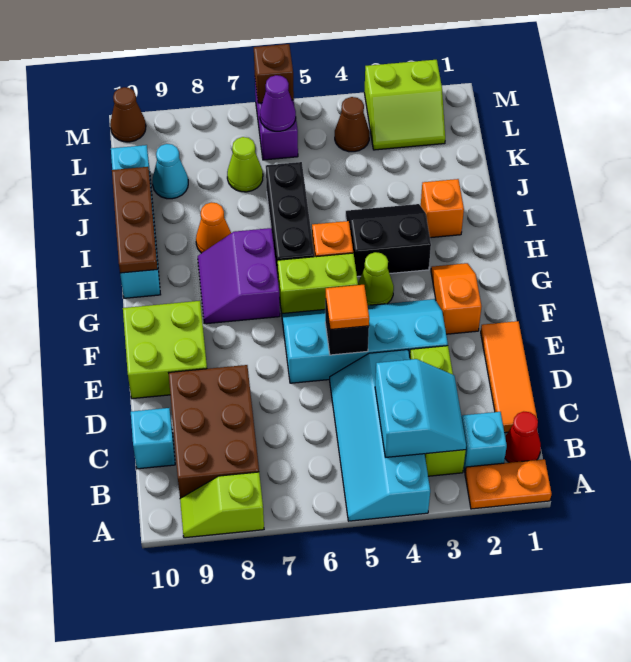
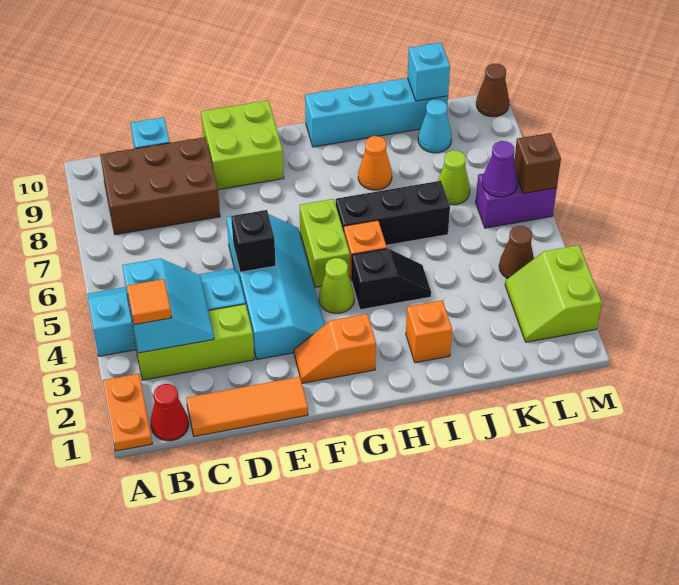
lime 1x2 slope [180,472,264,538] -> none
cyan 1x1 brick [462,412,507,471] -> cyan 1x1 brick moved to [408,43,450,101]
cyan 2x2 slope [375,359,466,457] -> cyan 2x2 slope turned to [122,259,214,353]
orange 1x1 tile [326,285,369,330] -> orange 1x1 tile moved to [127,279,172,325]
orange 1x2 slope [431,263,482,334] -> orange 1x2 slope turned to [294,314,376,383]
purple 2x2 slope [198,228,280,324] -> none
black 2x2 slope [346,204,431,277] -> black 1x2 slope [352,248,431,310]
brown 1x3 plate [112,167,157,273] -> none

